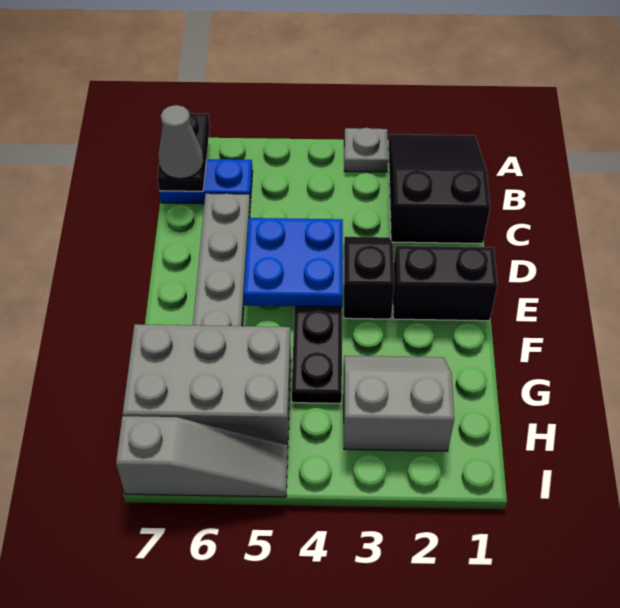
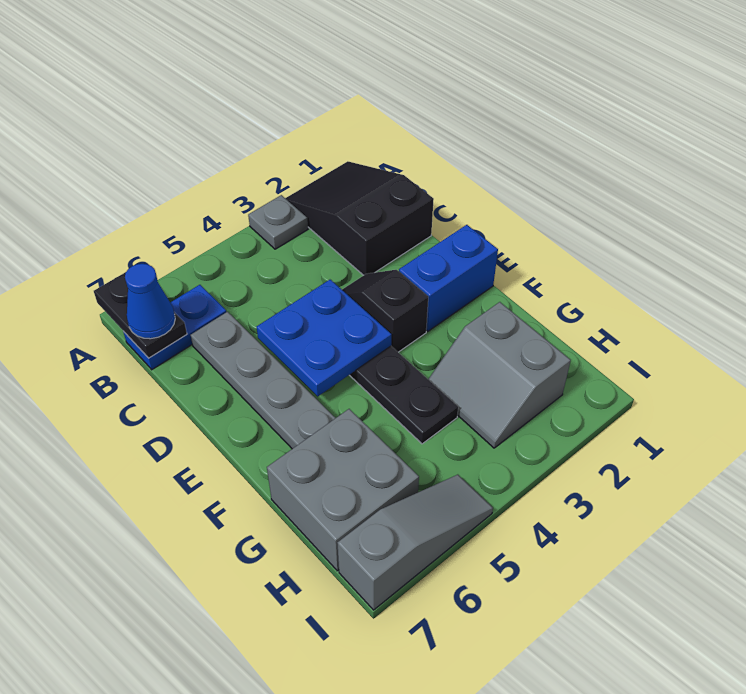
grey 1x1 cone [158,105,203,179] -> blue 1x1 cone [125,264,175,339]
black 1x2 brick [393,246,498,321] -> blue 1x2 brick [399,225,498,331]
grey 2x2 slope [344,356,454,451] -> grey 2x2 slope turned to [428,302,571,448]
grey 2x3 brick [123,324,291,445] -> grey 2x2 brick [267,409,419,571]

